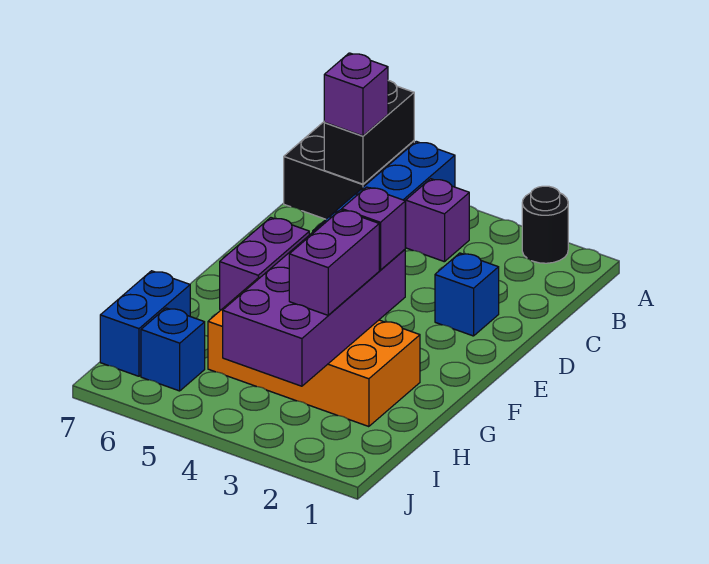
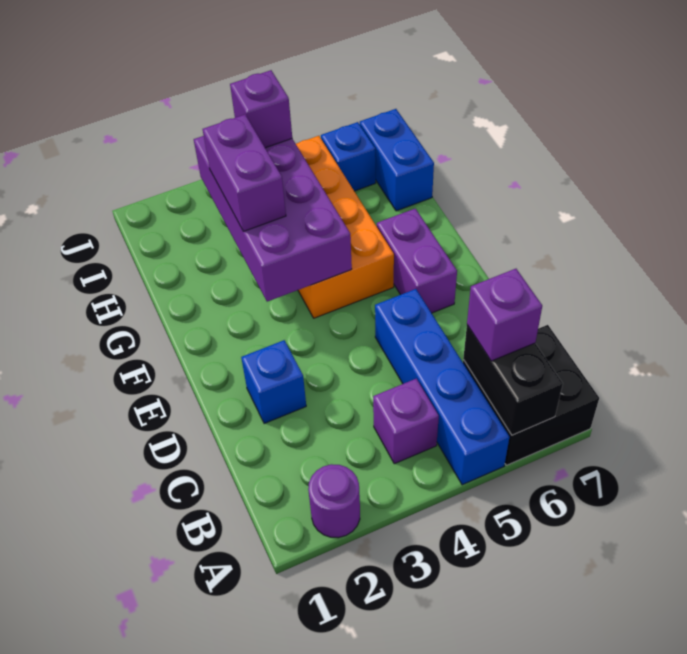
black 1x1 round brick [522,186,568,263] -> purple 1x1 round brick [308,464,360,538]
purple 1x1 brick [342,187,405,270] -> purple 1x1 brick moved to [230,70,292,148]
orange 2x4 brick [208,277,420,427] -> orange 2x4 brick turned to [296,136,394,318]

